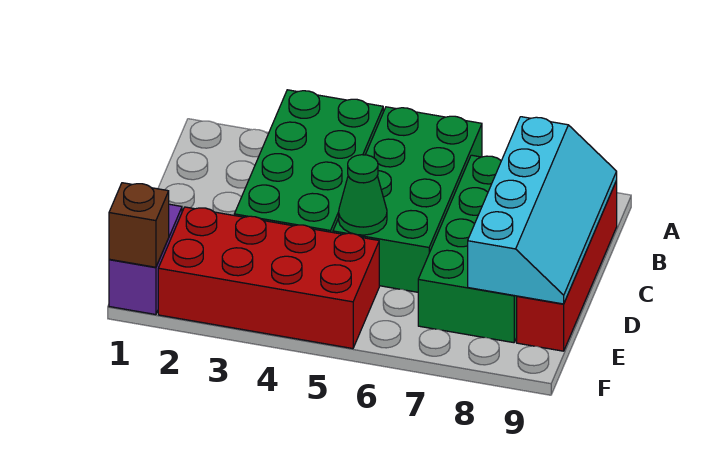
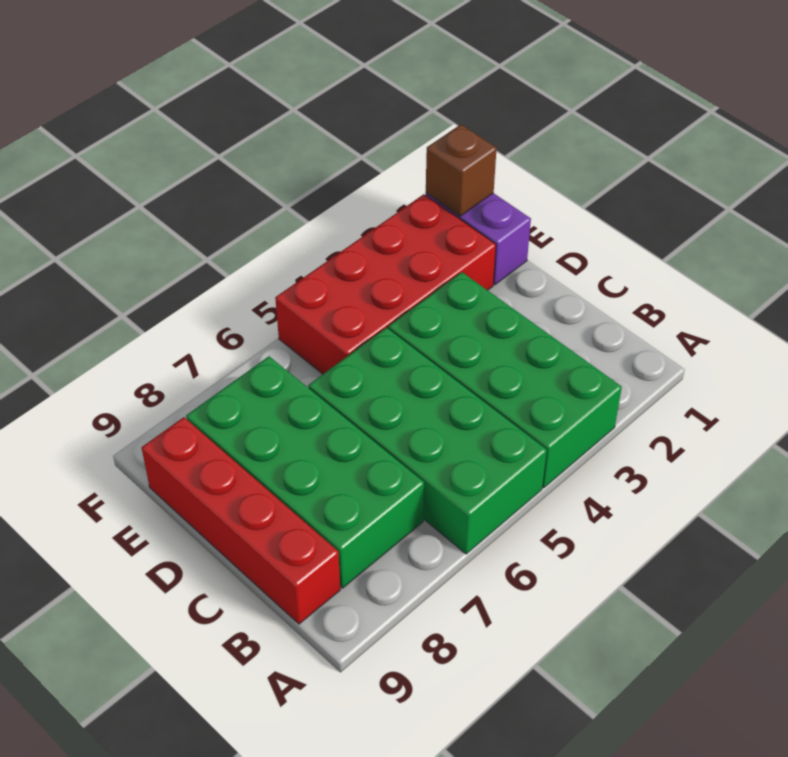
cyan 2x4 slope [468,117,617,304] -> none
green 1x1 cone [339,155,387,235] -> none

